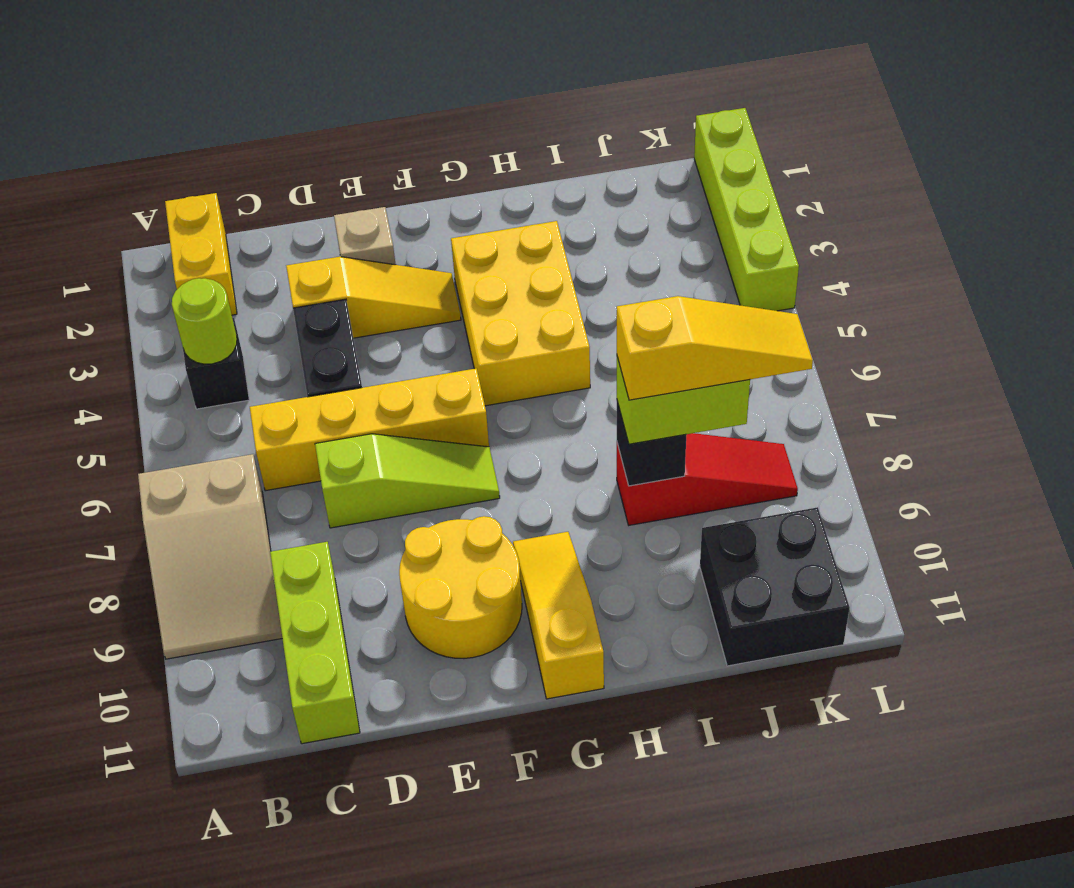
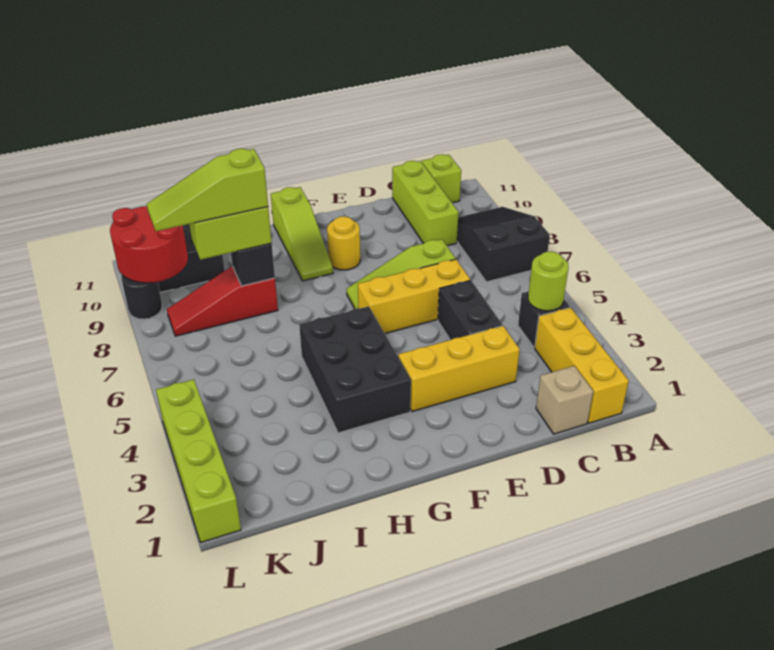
tan 2x3 slope [138,454,282,659] -> black 2x3 slope [457,207,550,282]
yellow 1x2 brick [165,193,237,315] -> yellow 1x3 brick [535,308,629,423]
none -> lime 1x1 brick [422,154,461,203]
yellow 1x4 brick [250,369,489,491] -> yellow 1x3 brick [358,259,470,333]
yellow 1x3 slope [286,257,461,338] -> yellow 1x3 brick [398,326,520,412]
tan 1x1 brick [334,207,396,265] -> tan 1x1 brick moved to [536,366,593,434]
yellow 2x2 round brick [399,516,522,658] -> yellow 1x1 round brick [327,216,360,270]
yellow 2x3 brick [451,221,590,406] -> black 2x3 brick [299,306,411,433]
yellow 1x3 slope [513,532,604,699] -> lime 1x3 slope [271,187,333,281]
yellow 1x3 slope [617,296,813,400] -> lime 1x3 slope [147,149,268,231]
none -> red 2x2 round brick [110,206,188,283]
none -> black 1x1 round brick [121,275,162,319]

